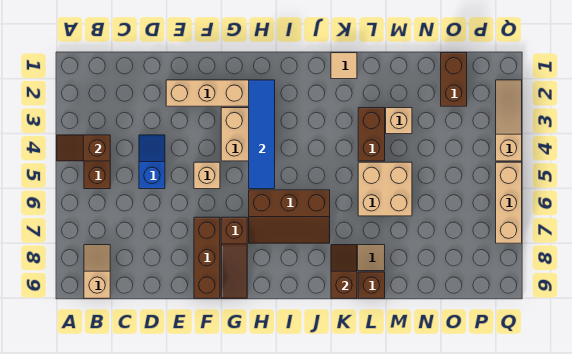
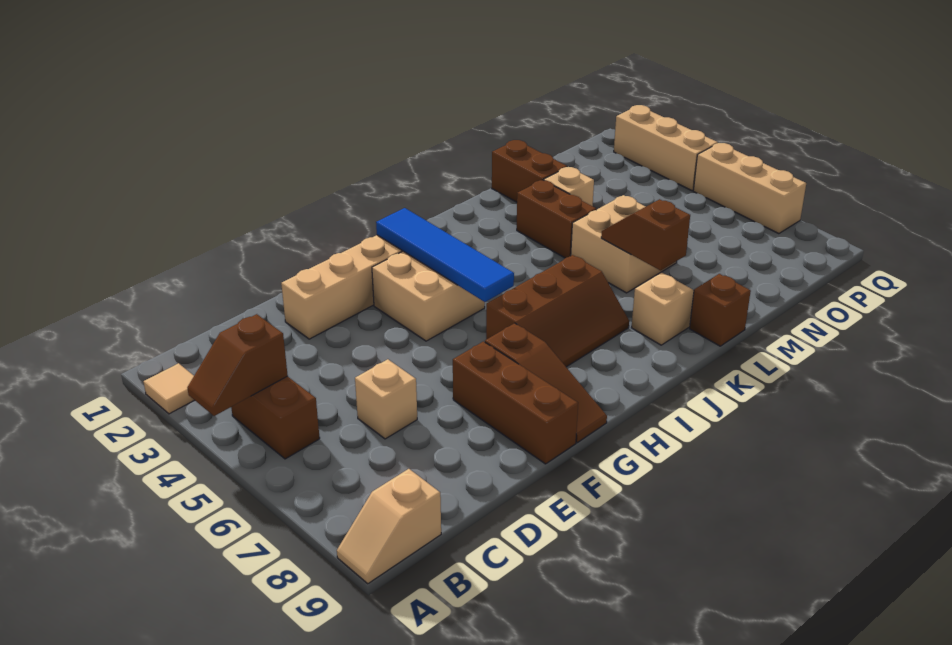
tan 1x2 slope [84,245,110,298] -> tan 1x2 slope turned to [337,469,441,584]
blue 1x2 slope [139,135,165,189] -> none
tan 1x1 brick [194,162,220,189] -> tan 1x1 brick moved to [355,359,417,439]
tan 1x1 tile [331,53,357,79] -> tan 1x1 tile moved to [143,363,194,414]
brown 1x2 slope [331,245,357,298] -> brown 1x2 slope moved to [601,199,690,270]
brown 1x2 brick [441,53,467,106] -> brown 1x2 brick moved to [492,140,567,202]
tan 1x3 slope [496,80,522,161] -> tan 1x3 brick [614,105,718,191]

